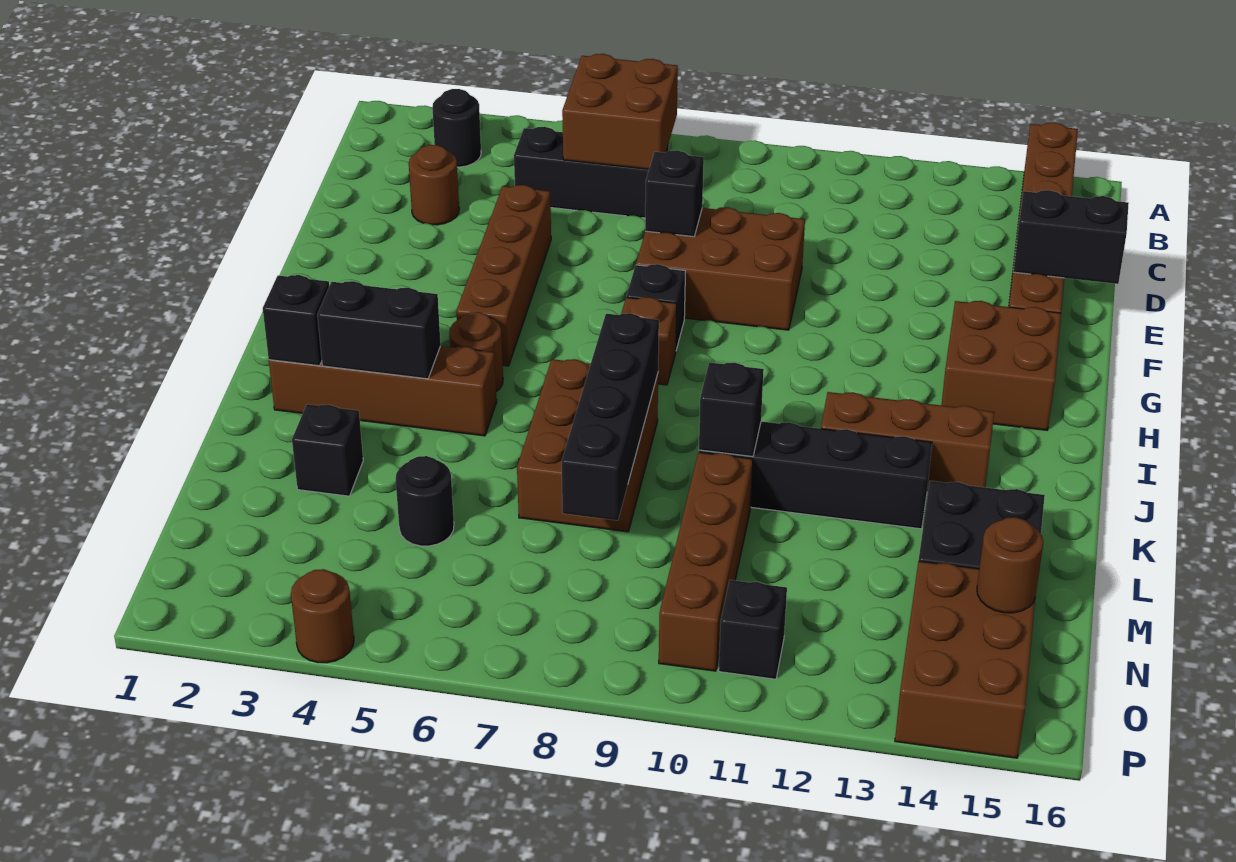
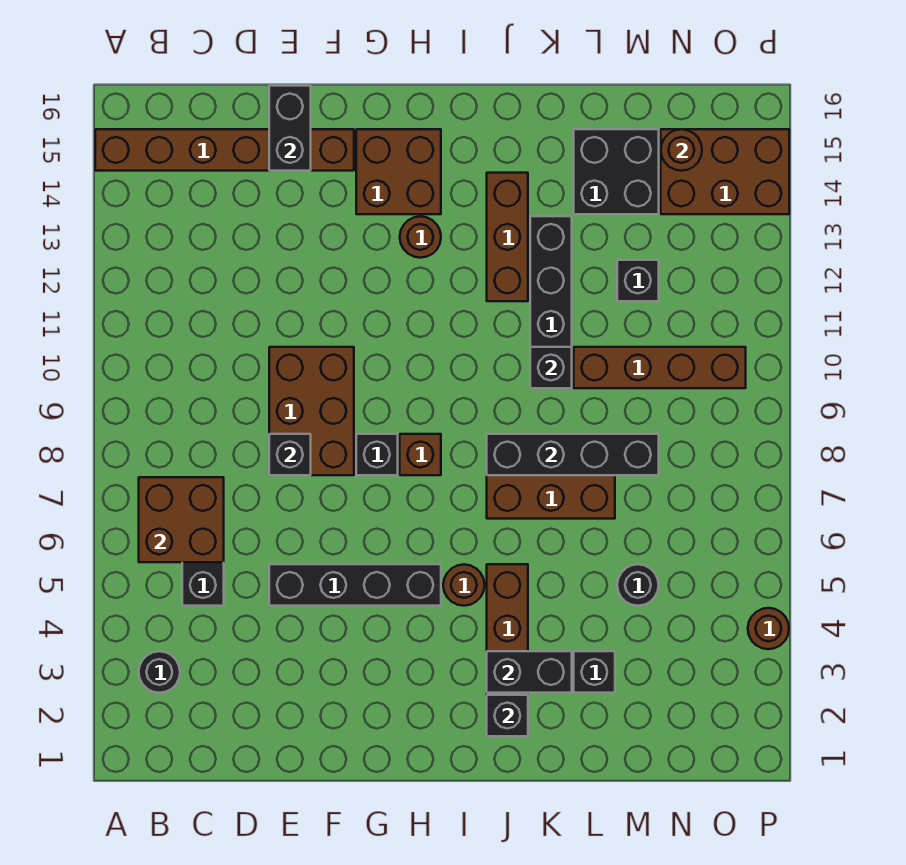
brown 1x1 round brick [409,145,459,225] -> brown 1x1 round brick moved to [400,216,441,258]
brown 1x4 brick [456,185,551,366] -> black 1x4 brick [269,564,441,606]
black 1x2 brick [317,281,441,379] -> black 1x2 brick turned to [487,651,572,693]
black 1x1 brick [719,580,787,679] -> black 1x1 brick moved to [617,260,659,301]

